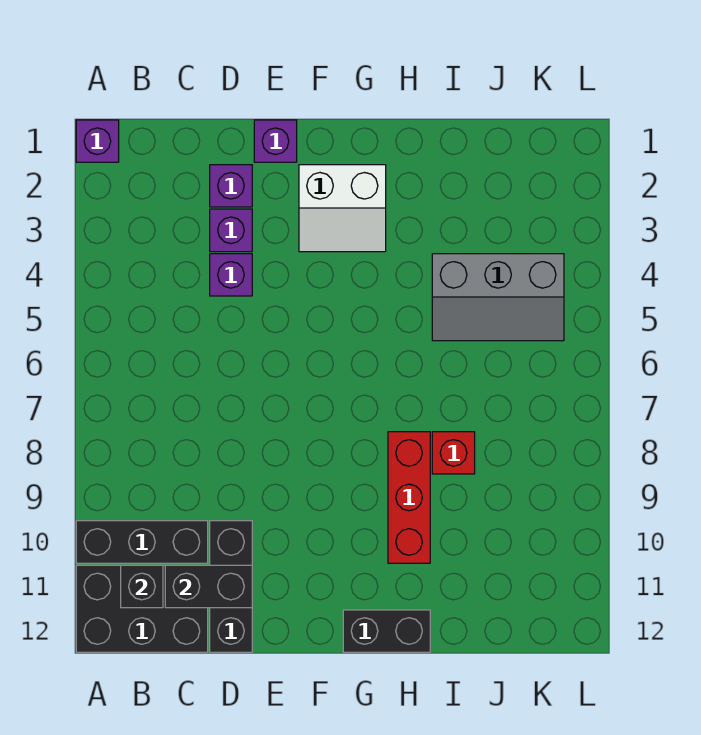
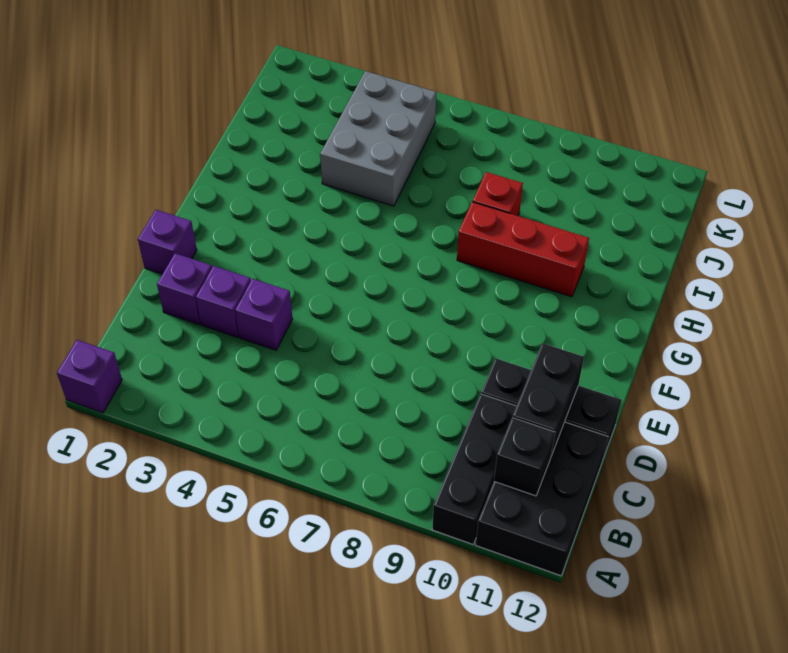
white 2x2 slope [299,165,386,252] -> none
black 1x2 brick [343,610,430,652] -> none
grey 2x3 slope [432,254,564,341] -> grey 2x3 brick [320,71,436,206]

